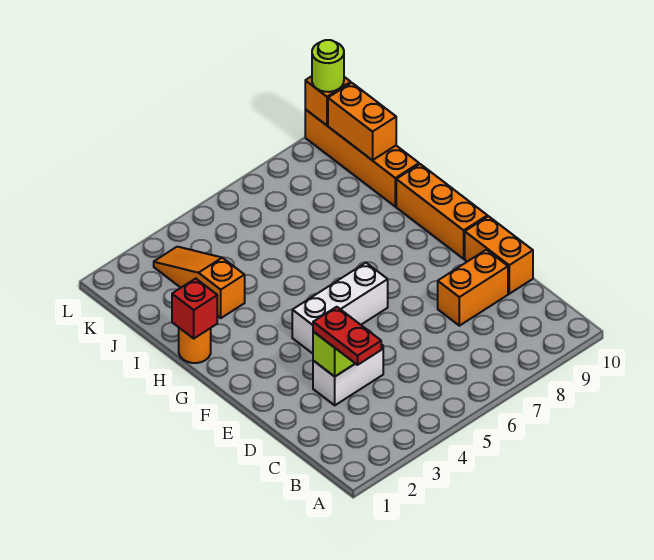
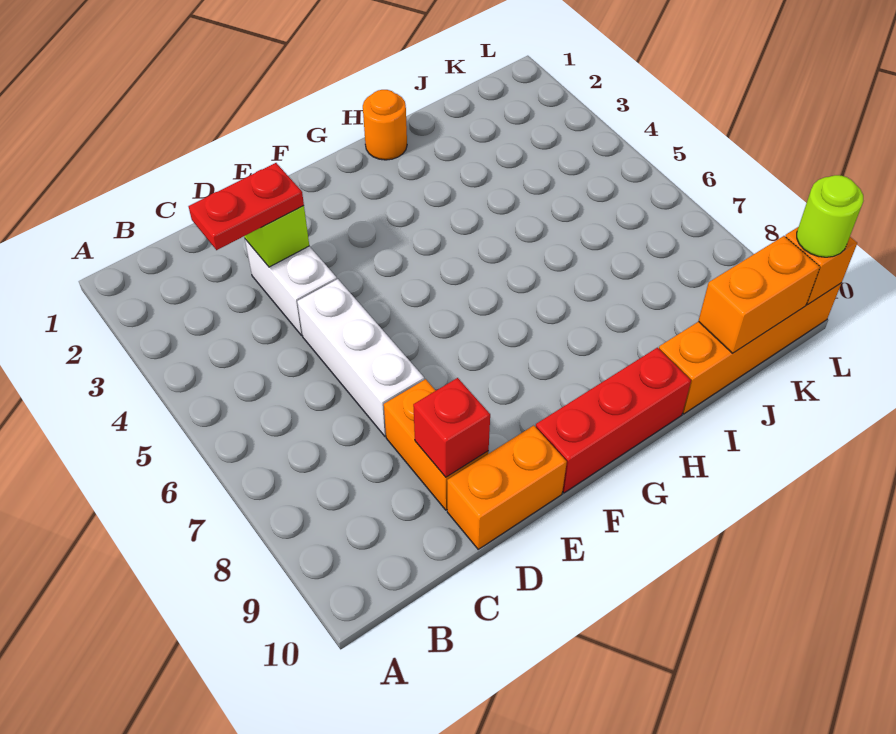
white 1x3 brick [292,263,388,354] -> white 1x3 brick moved to [297,279,424,436]
orange 1x3 brick [396,164,487,259] -> red 1x3 brick [536,348,691,493]
red 1x1 brick [172,279,217,338] -> red 1x1 brick moved to [413,378,490,477]
orange 1x3 slope [154,247,245,318] -> none

